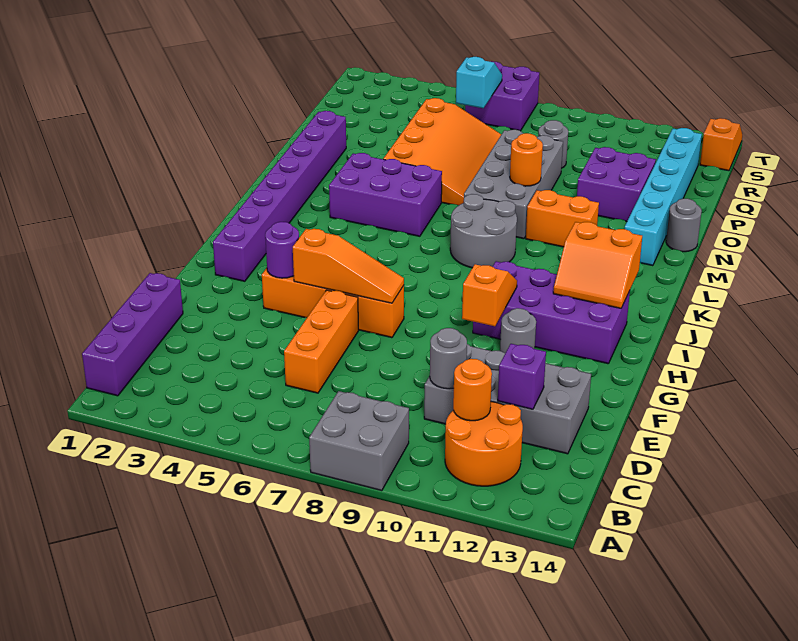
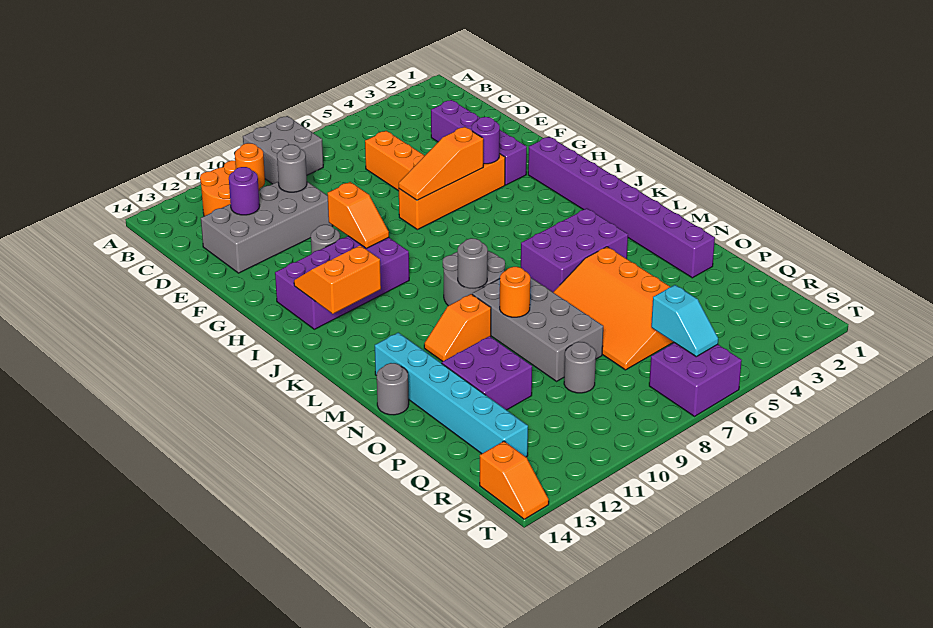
purple 1x4 brick [82,273,183,396] -> purple 1x4 brick moved to [431,100,527,185]
purple 1x1 brick [498,344,546,409] -> purple 1x1 round brick [229,167,260,215]
none -> grey 1x1 round brick [458,238,488,288]
orange 1x2 brick [526,190,599,247] -> orange 1x2 slope [424,294,491,362]

